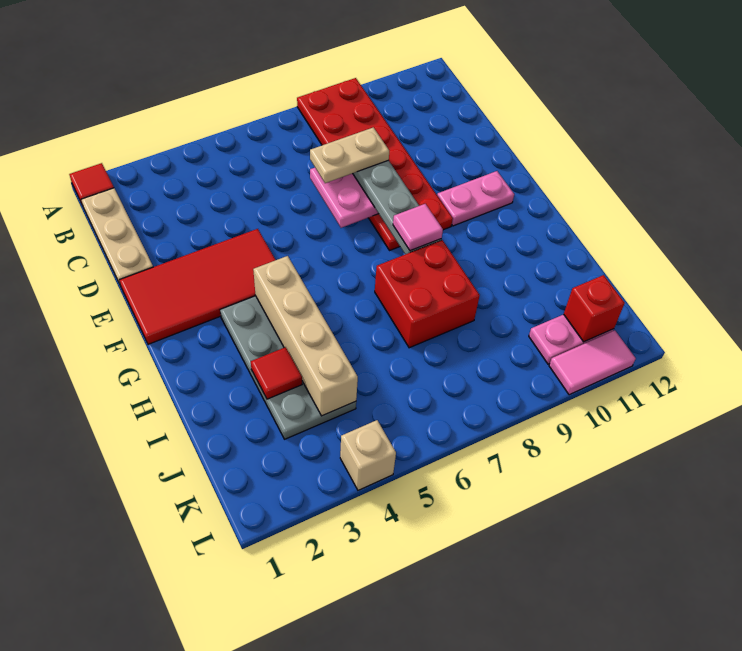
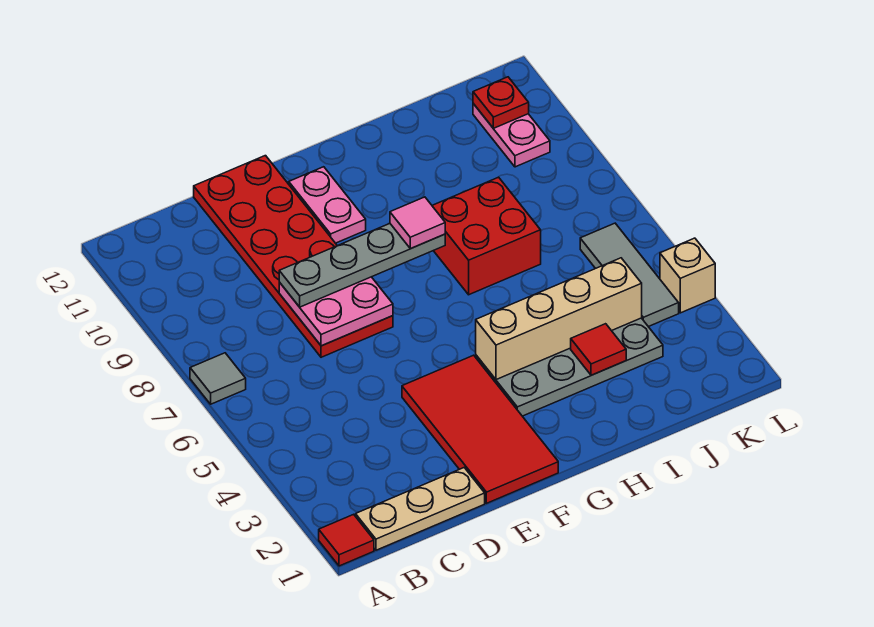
none -> grey 1x1 tile [190,353,246,404]
red 2x6 plate [297,78,453,250] -> red 2x6 plate turned to [194,156,393,357]
tan 1x2 plate [310,127,389,183] -> none
none -> grey 1x3 tile [580,223,679,327]
red 1x1 brick [564,275,625,342] -> red 1x1 plate [473,77,529,128]
pink 1x2 tile [549,330,636,395] -> none

